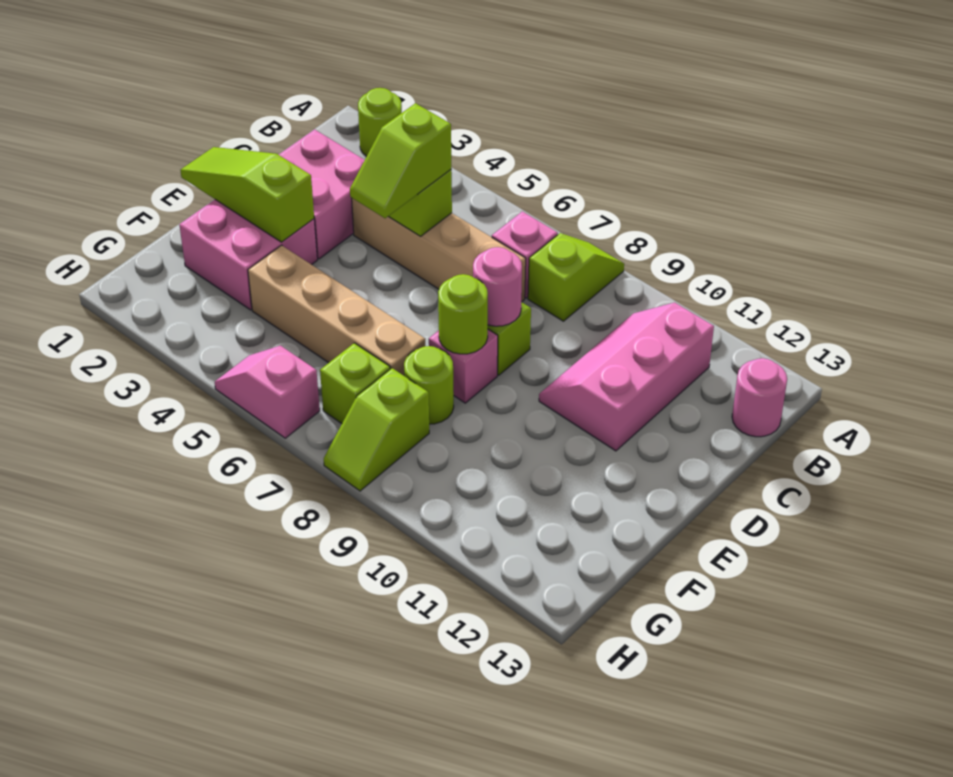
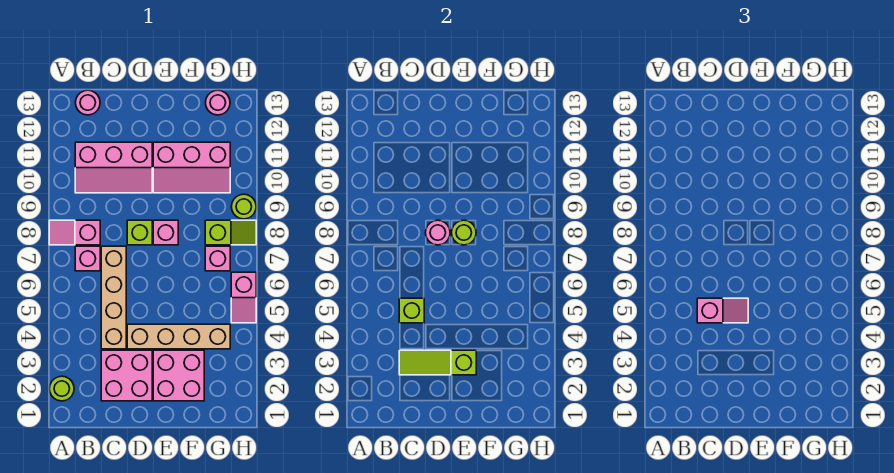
lime 1x2 slope [528,233,624,321] -> pink 1x2 slope [49,220,100,245]
lime 1x2 slope [350,103,451,218] -> pink 1x2 slope [697,298,748,323]
lime 1x3 slope [180,147,314,242] -> lime 1x3 slope turned to [399,350,476,375]
none -> pink 2x3 slope [153,142,230,193]
tan 1x4 brick [248,245,425,376] -> tan 1x4 brick turned to [127,324,230,349]
lime 1x1 round brick [404,346,454,424] -> lime 1x1 round brick moved to [232,194,256,219]
lime 1x1 brick [320,343,390,424] -> pink 1x1 brick [205,246,230,271]
none -> pink 1x1 round brick [206,90,230,115]

